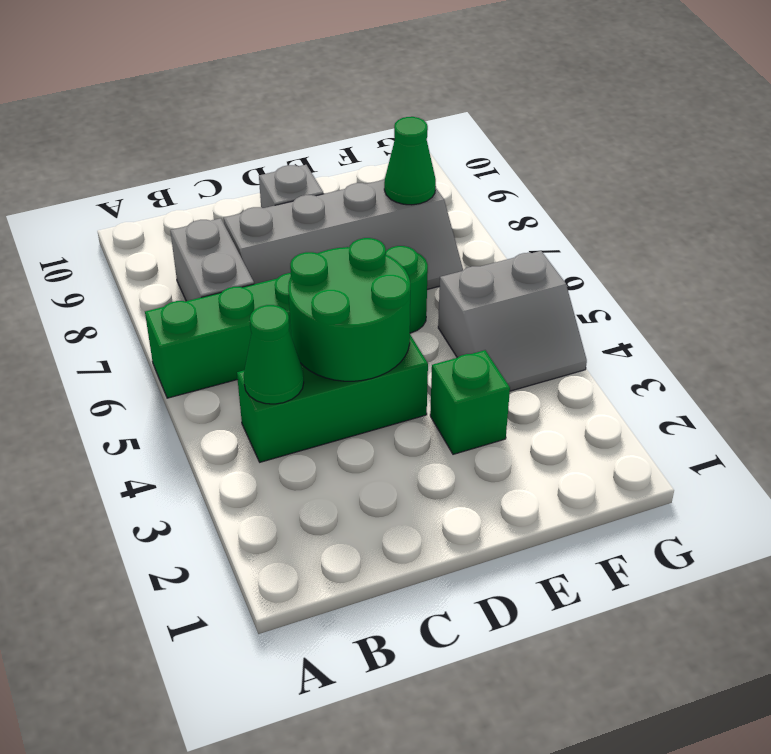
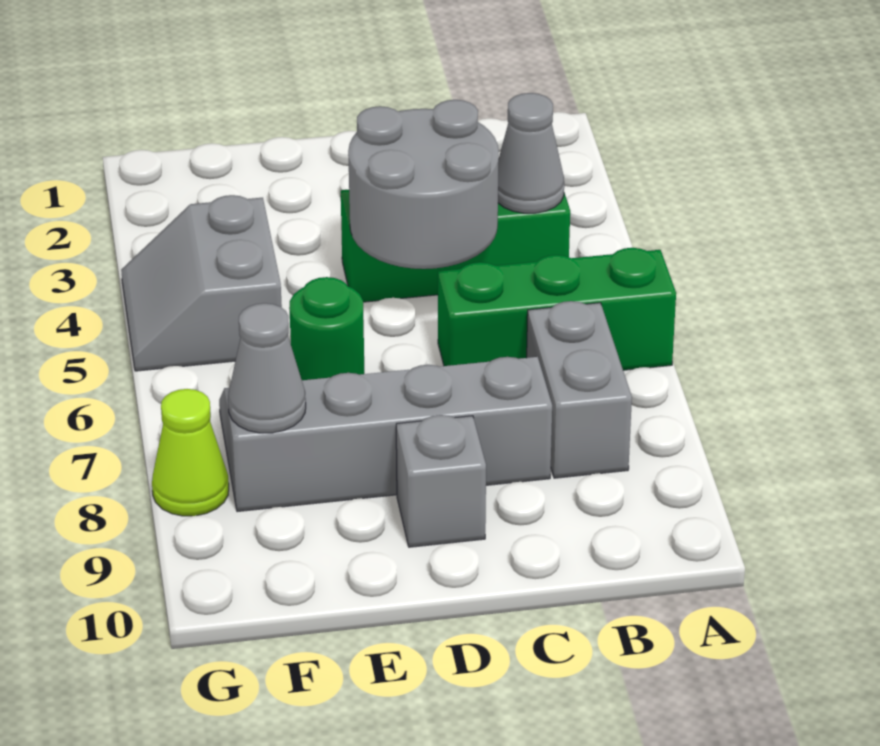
green 1x1 cone [244,305,304,404] -> grey 1x1 cone [498,93,564,213]
green 2x2 round brick [288,238,410,381] -> grey 2x2 round brick [348,100,499,269]
green 1x1 brick [430,350,510,454] -> none
grey 2x2 slope [438,251,587,391] -> grey 2x2 slope turned to [121,195,282,371]
green 1x1 cone [384,117,436,205] -> grey 1x1 cone [228,303,306,433]
none -> lime 1x1 cone [152,389,229,516]

